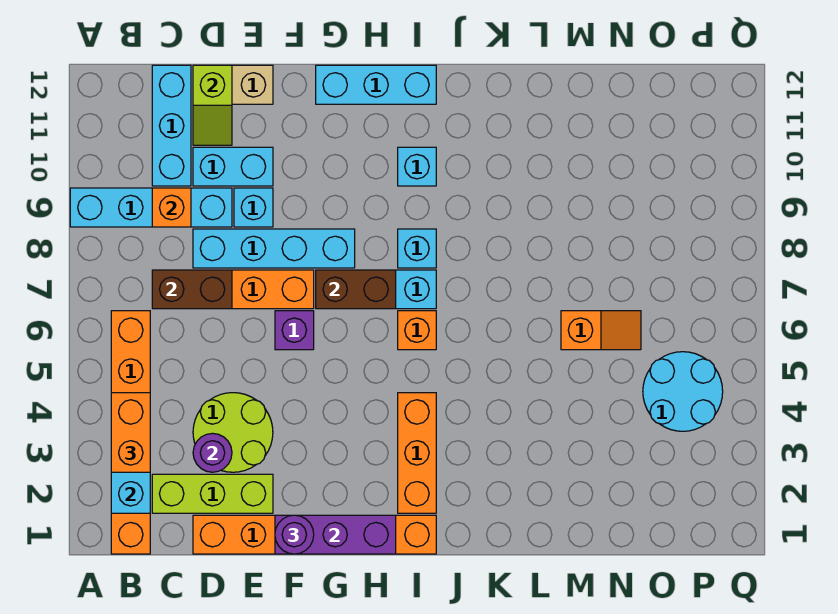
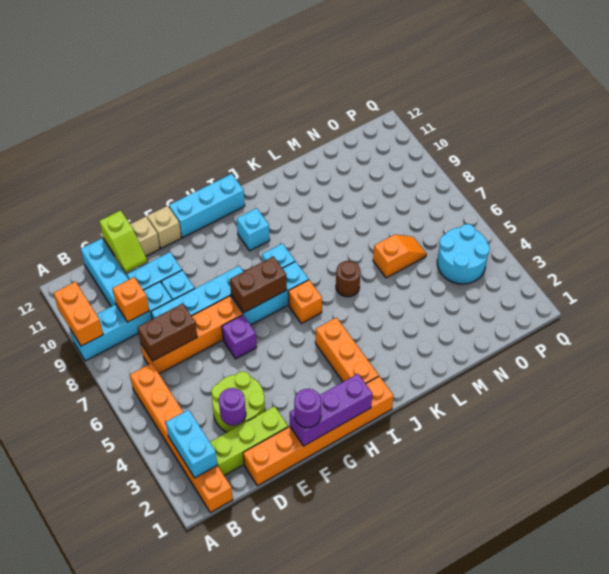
orange 1x2 brick [111,393,150,472] -> orange 1x2 brick moved to [54,282,103,346]
none -> tan 1x1 brick [147,206,181,248]
none -> brown 1x1 round brick [336,261,361,297]

